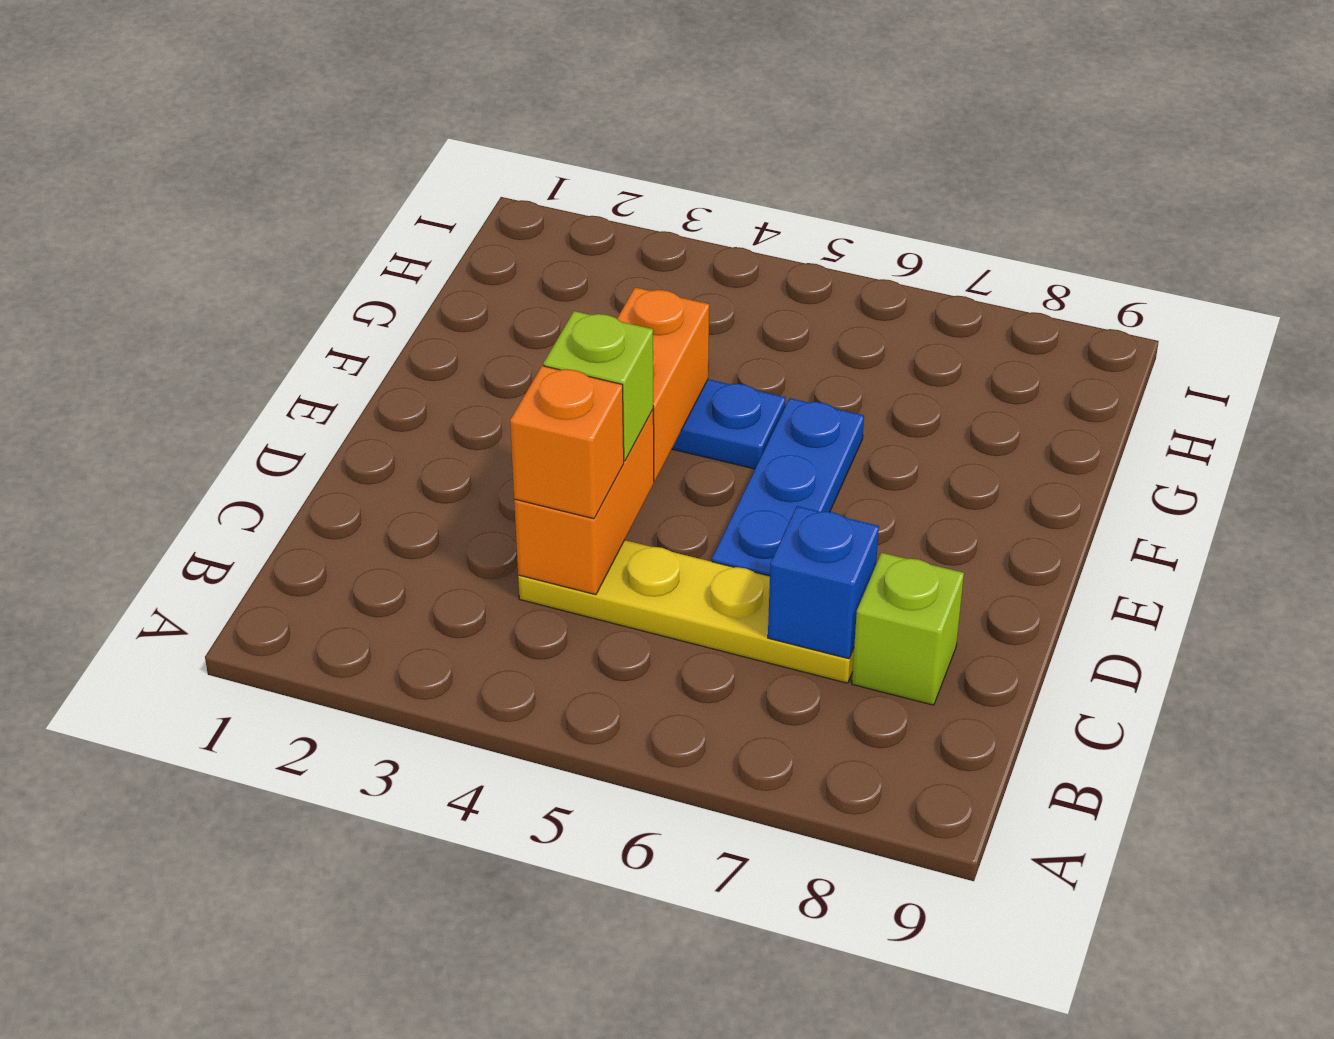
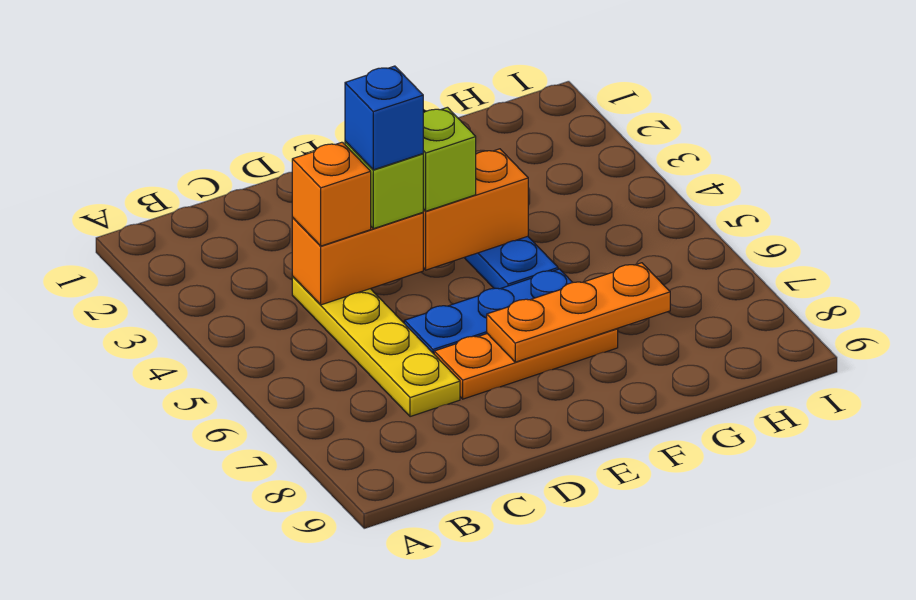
blue 1x1 brick [768,506,879,659] -> blue 1x1 brick moved to [345,66,423,170]
lime 1x1 brick [852,553,964,705] -> lime 1x1 brick moved to [423,107,476,211]
none -> orange 1x3 plate [434,329,618,399]
none -> orange 1x3 plate [487,263,670,362]

